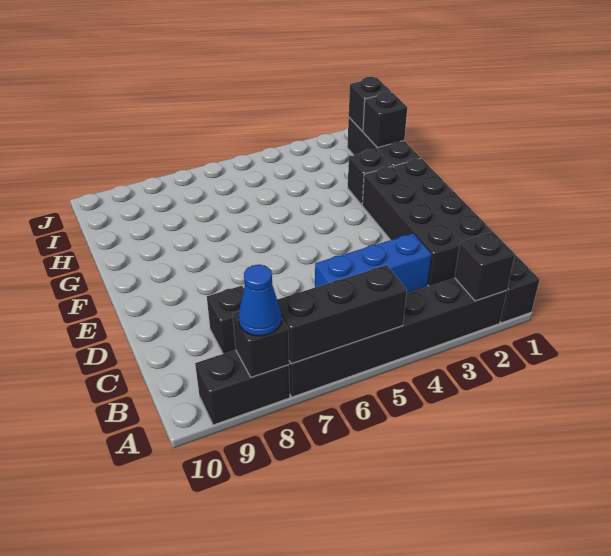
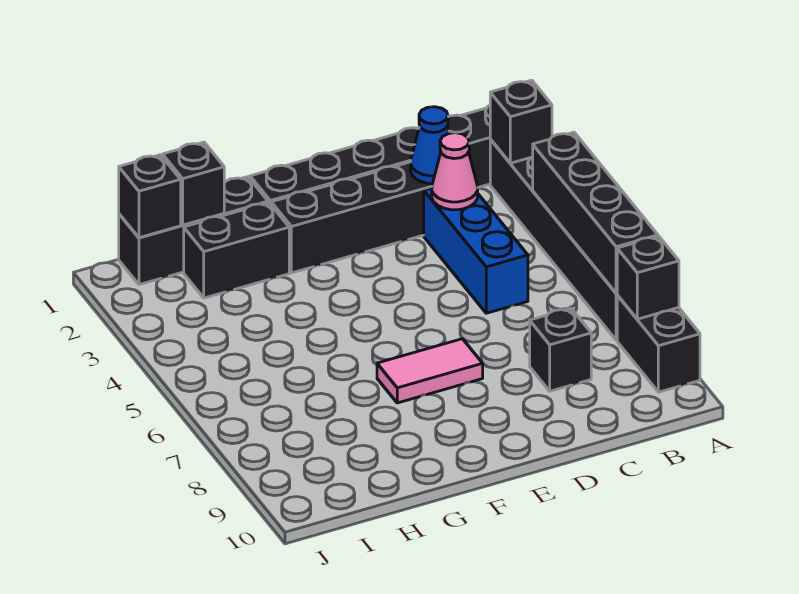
black 1x3 brick [277,265,407,364] -> black 1x4 brick [533,132,658,293]
blue 1x1 cone [238,265,281,336] -> blue 1x1 cone moved to [411,107,449,184]
none -> pink 1x1 cone [432,133,478,210]
none -> pink 1x2 tile [377,339,483,403]
black 1x1 brick [348,149,392,205] -> black 1x2 brick [184,203,289,298]

